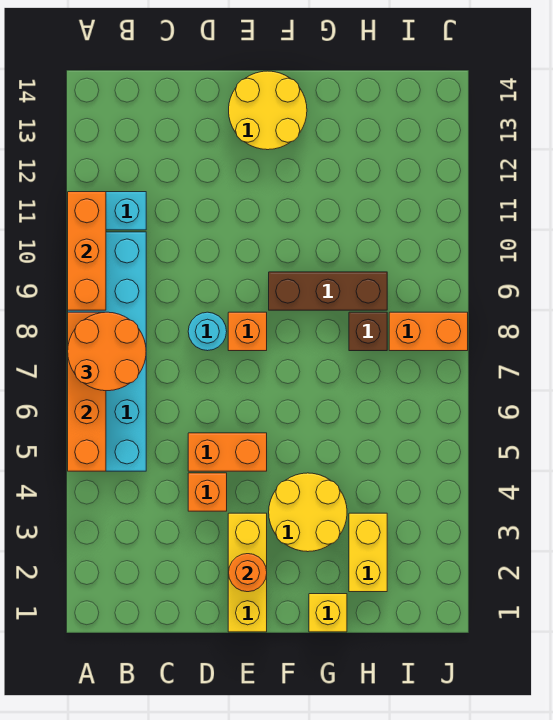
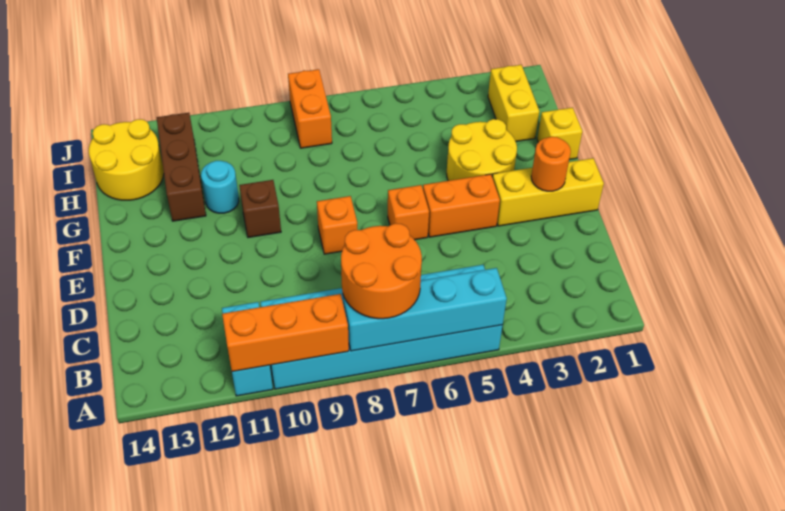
orange 1x4 brick [68,312,106,471] -> cyan 1x4 brick [343,268,507,351]
orange 1x1 brick [188,473,227,511] -> orange 1x1 brick moved to [388,185,429,240]
orange 1x2 brick [188,433,267,471] -> orange 1x2 brick turned to [423,174,500,237]
cyan 1x1 round brick [188,312,227,351] -> cyan 1x1 round brick moved to [201,161,239,213]
yellow 2x2 round brick [229,71,307,150] -> yellow 2x2 round brick moved to [89,119,164,200]
brown 1x3 brick [269,272,387,310] -> brown 1x3 brick moved to [157,113,206,221]
yellow 1x2 brick [349,513,387,592] -> yellow 1x2 brick turned to [488,65,539,141]
brown 1x1 brick [349,312,387,351] -> brown 1x1 brick moved to [239,180,281,238]

